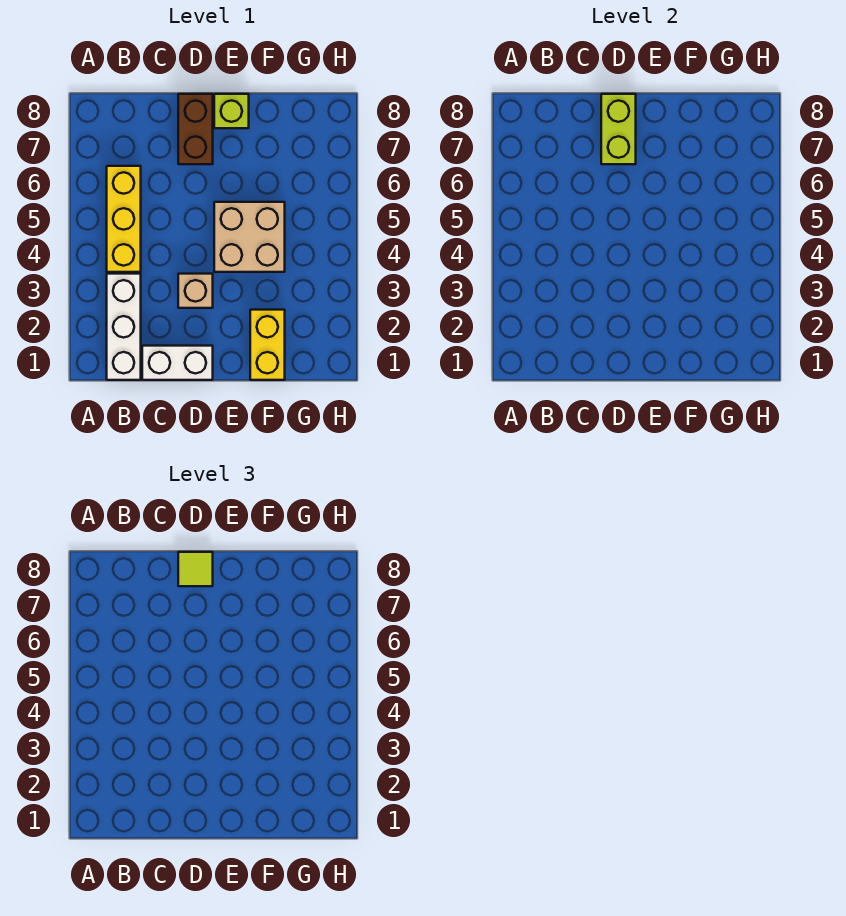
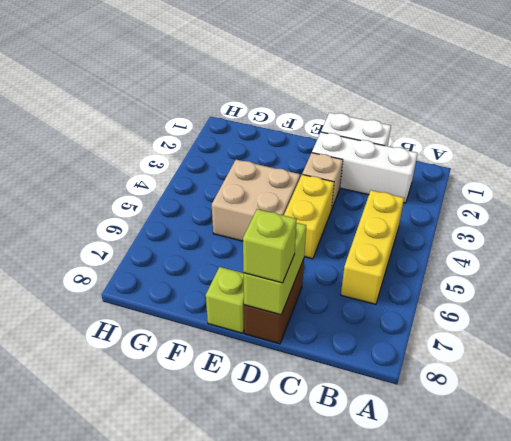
white 1x3 brick [107,274,141,380] -> white 1x3 brick turned to [312,132,418,203]
lime 1x1 tile [178,552,213,586] -> lime 1x1 brick [243,209,297,283]
yellow 1x2 brick [250,310,285,380] -> yellow 1x2 brick moved to [284,175,334,259]

